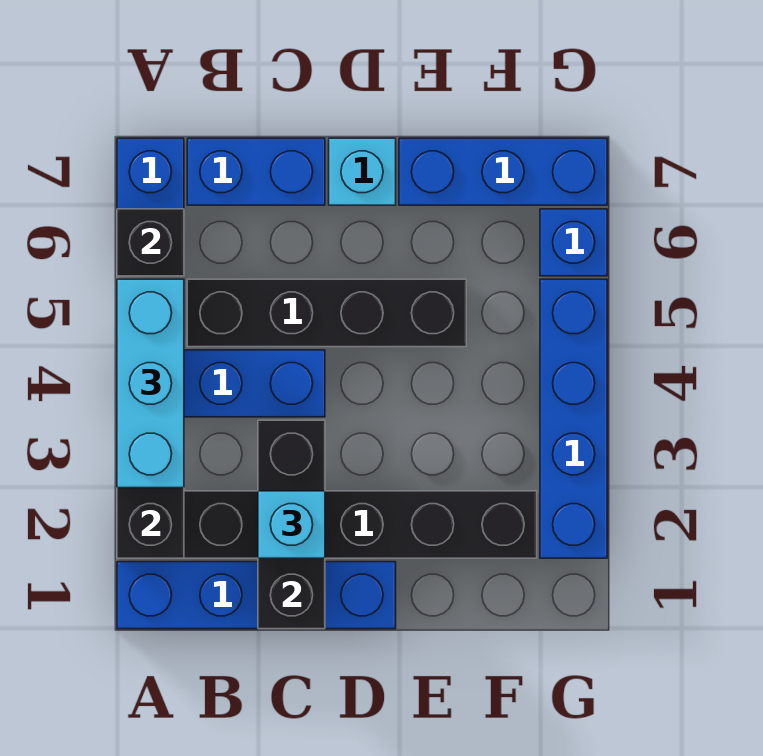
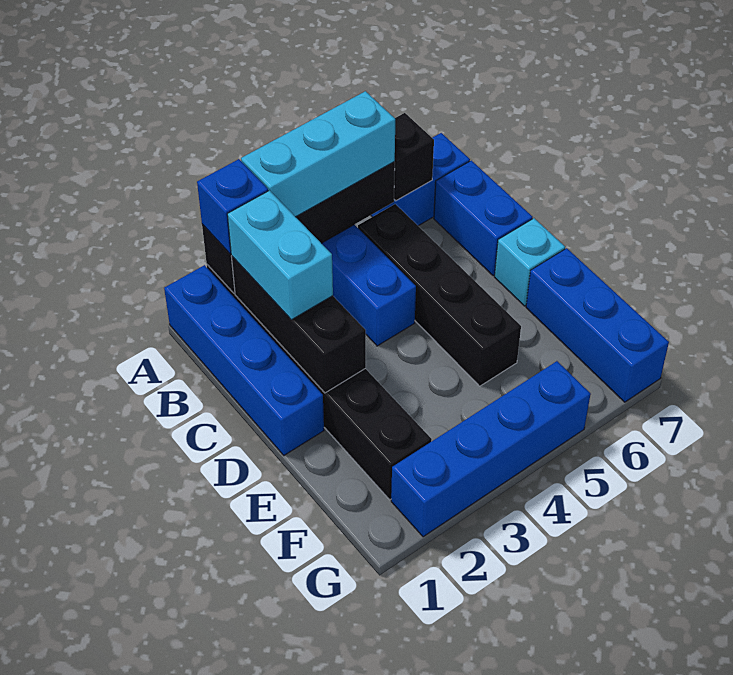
black 1x3 brick [258,420,325,629] -> black 1x3 brick turned to [231,256,366,393]
cyan 1x1 brick [258,491,325,558] -> cyan 1x2 brick [227,191,333,320]
blue 1x1 brick [540,209,607,276] -> blue 1x1 brick moved to [197,159,268,254]

